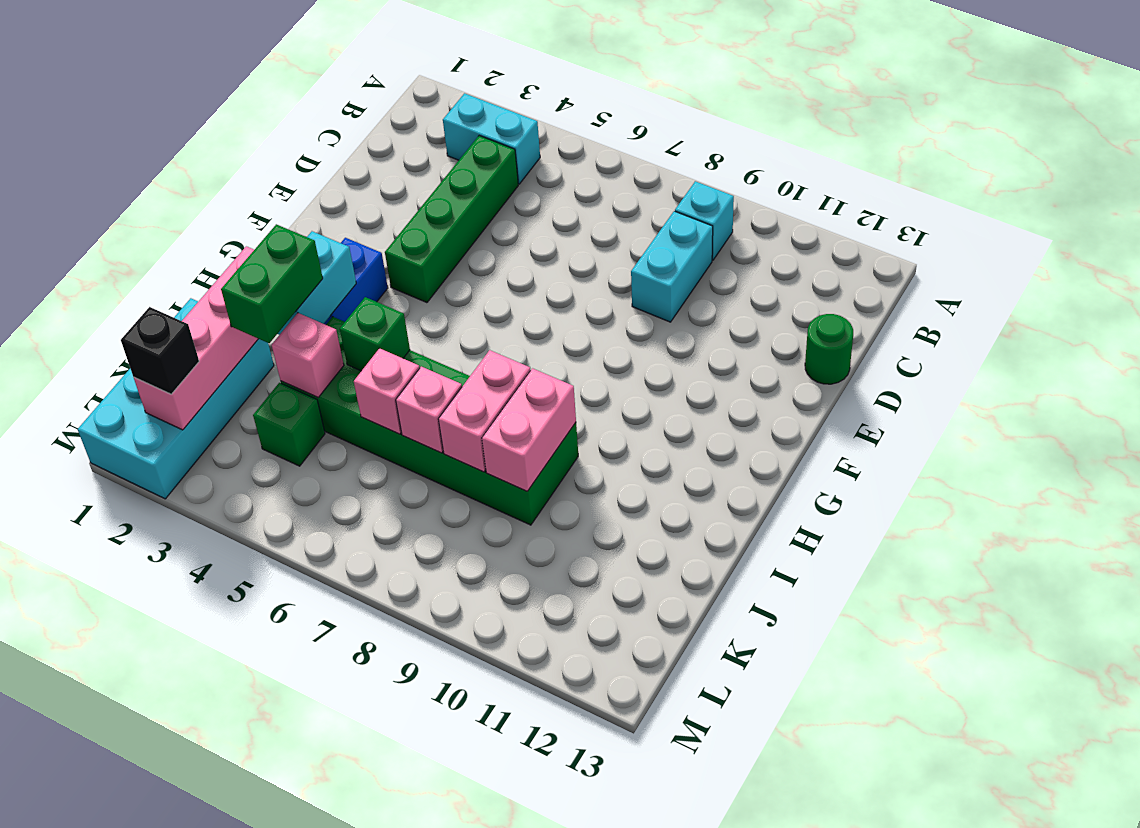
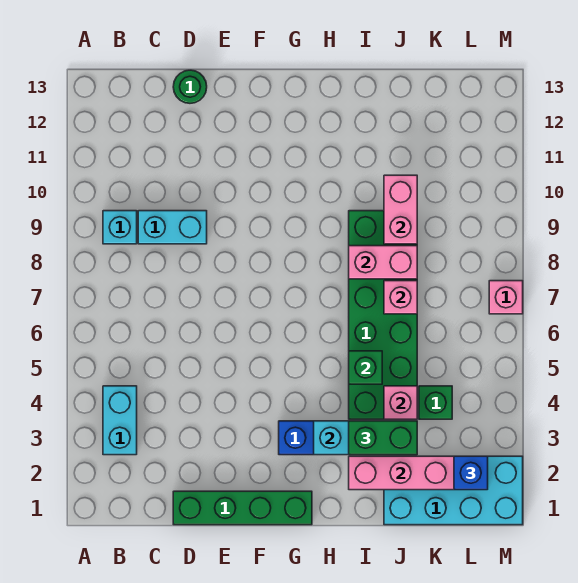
green 1x4 brick [385,136,518,303] -> green 1x4 brick moved to [173,491,312,525]
pink 1x2 brick [482,368,576,491] -> pink 1x2 brick turned to [384,175,417,244]
pink 1x1 brick [354,348,420,434] -> pink 1x1 brick moved to [489,281,523,314]
black 1x1 brick [121,307,199,394] -> blue 1x1 brick [454,456,488,490]

